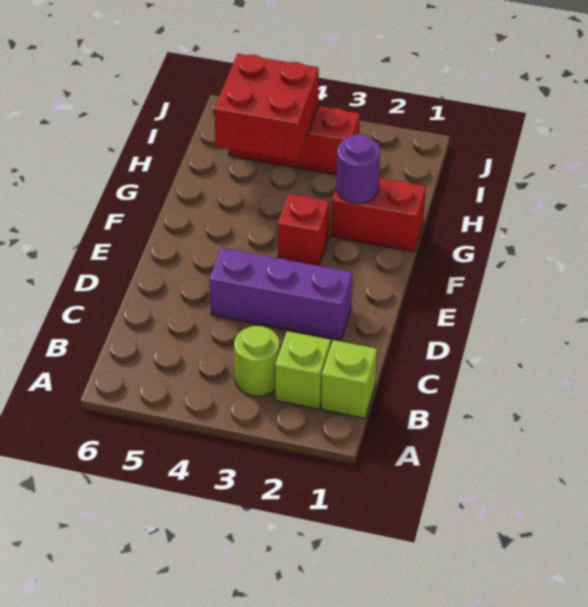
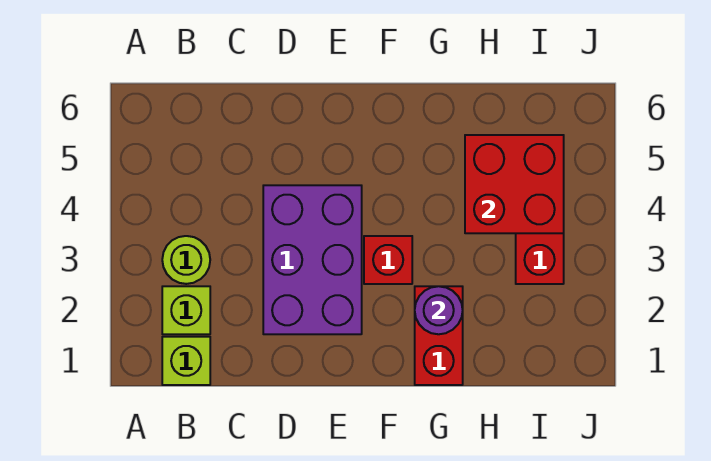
purple 1x3 brick [209,248,352,340] -> purple 2x3 brick [263,185,362,334]

